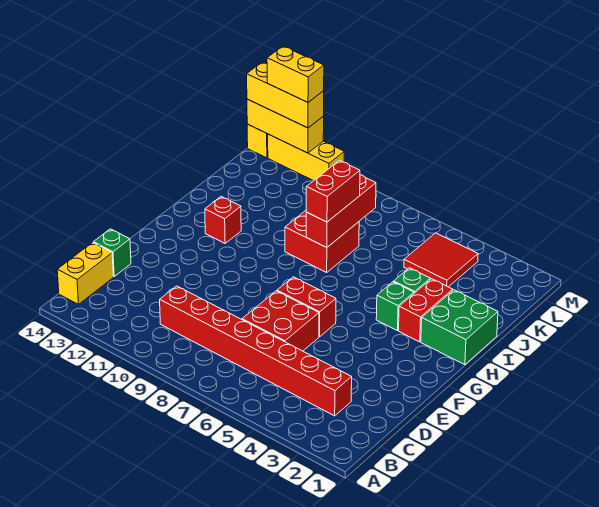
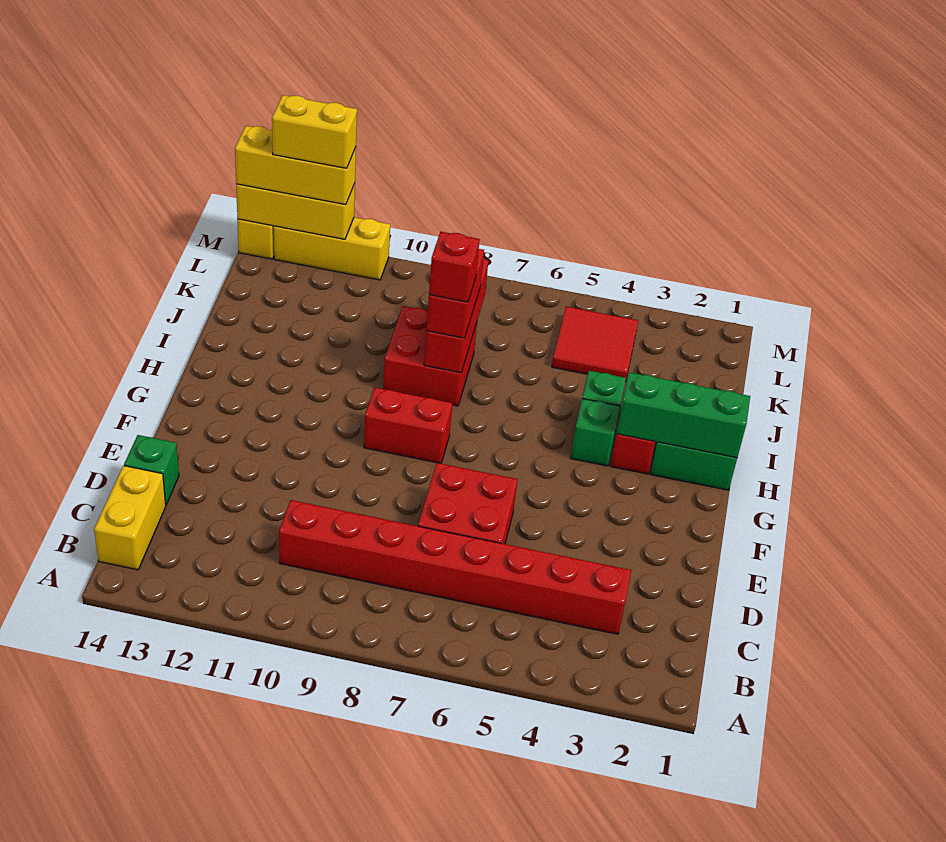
red 1x2 brick [277,277,336,337] -> red 1x2 brick moved to [364,388,452,463]
none -> green 1x3 brick [617,372,750,458]
red 1x1 brick [205,197,241,243] -> red 1x1 brick moved to [429,232,480,302]

